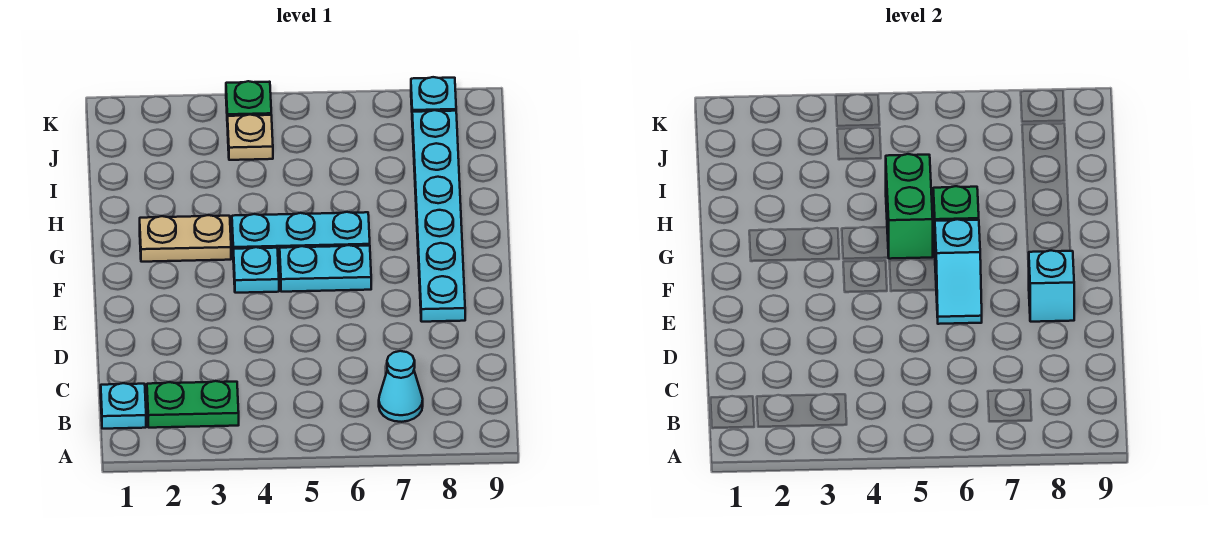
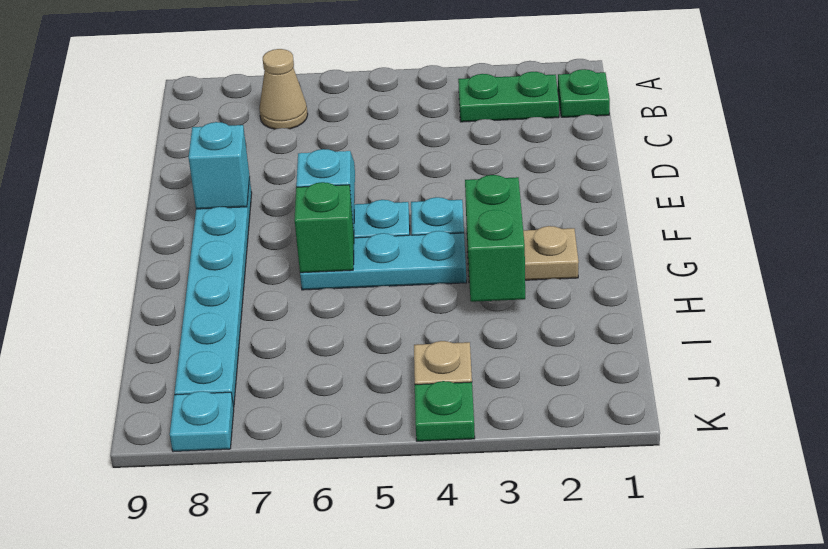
cyan 1x1 plate [101,383,146,429] -> green 1x1 plate [558,69,610,117]
cyan 1x1 cone [379,351,423,422] -> tan 1x1 cone [259,49,308,129]
green 1x2 brick [886,154,933,259] -> green 1x2 brick moved to [465,175,525,302]

